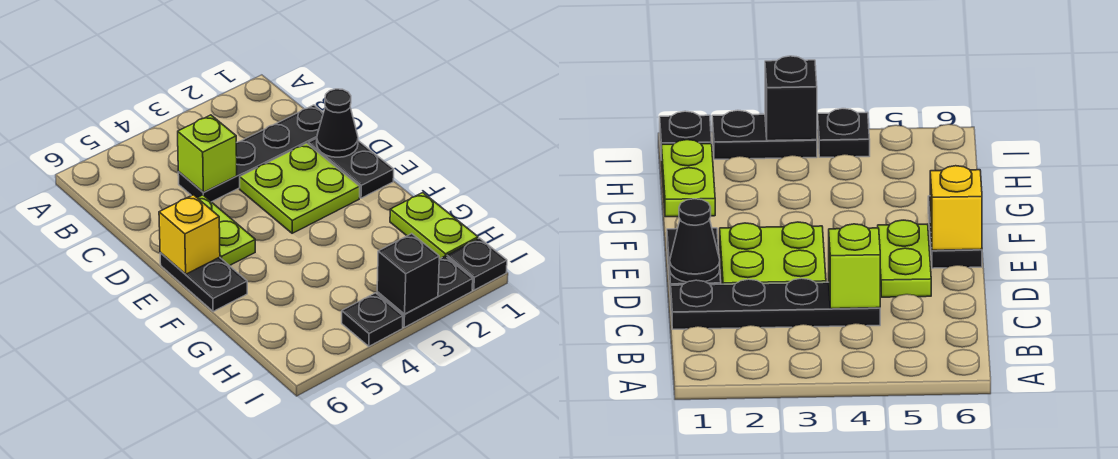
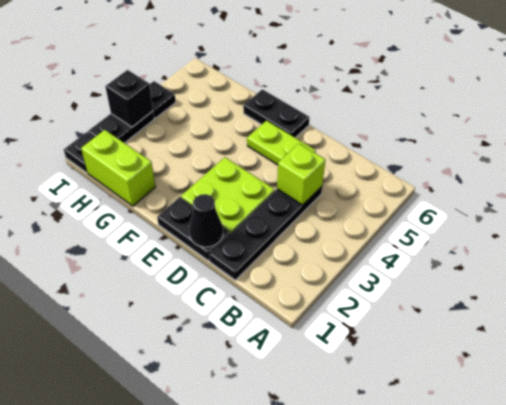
yellow 1x1 brick [159,195,220,274] -> none
lime 1x2 plate [390,193,478,259] -> lime 1x2 brick [81,130,155,206]

